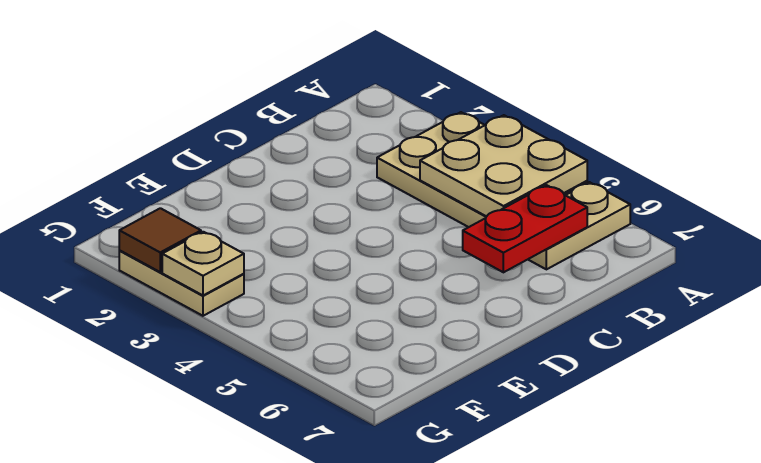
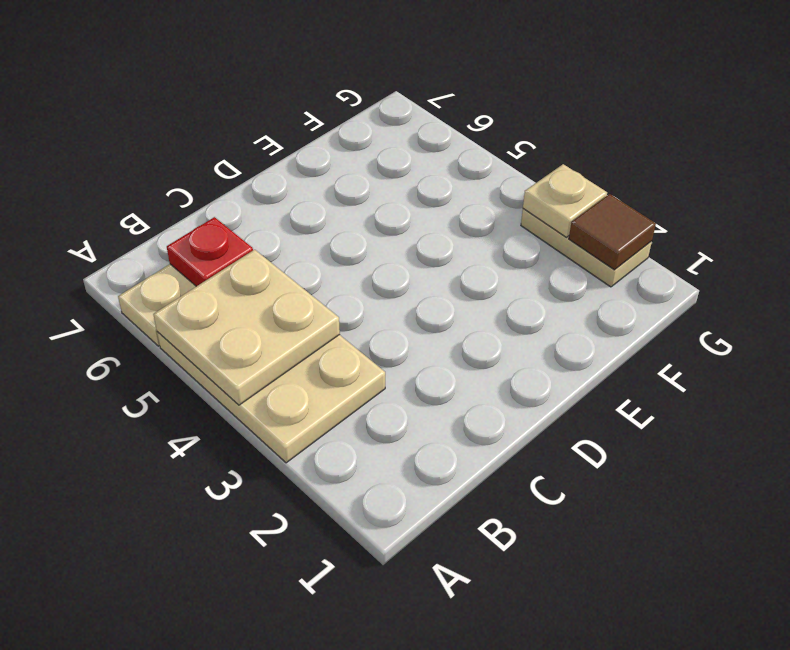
red 1x2 plate [463,185,587,272] -> red 1x1 plate [167,217,253,286]

